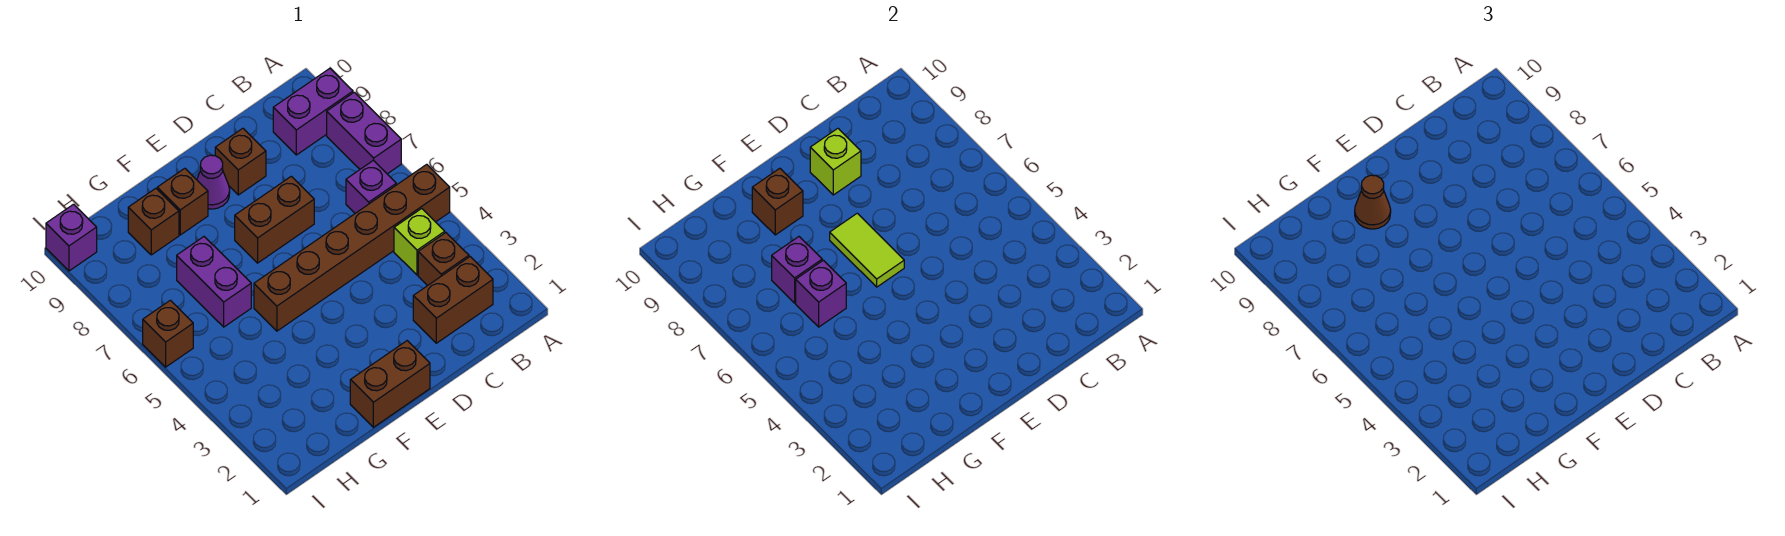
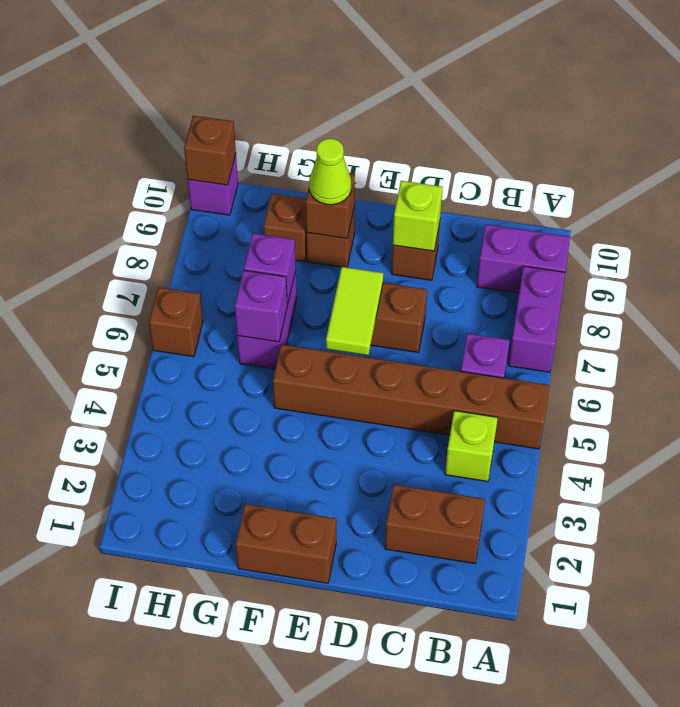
brown 1x1 brick [418,233,469,286] -> brown 1x1 brick moved to [184,116,236,185]
purple 1x1 cone [197,155,230,209] -> none
brown 1x1 cone [1355,175,1391,229] -> lime 1x1 cone [309,139,351,205]

